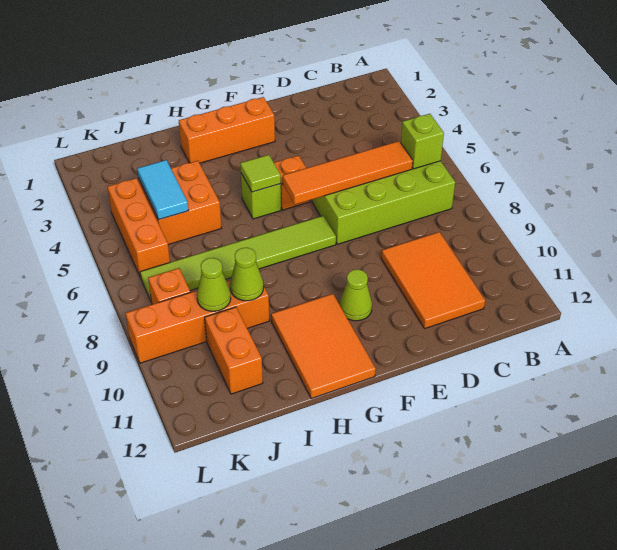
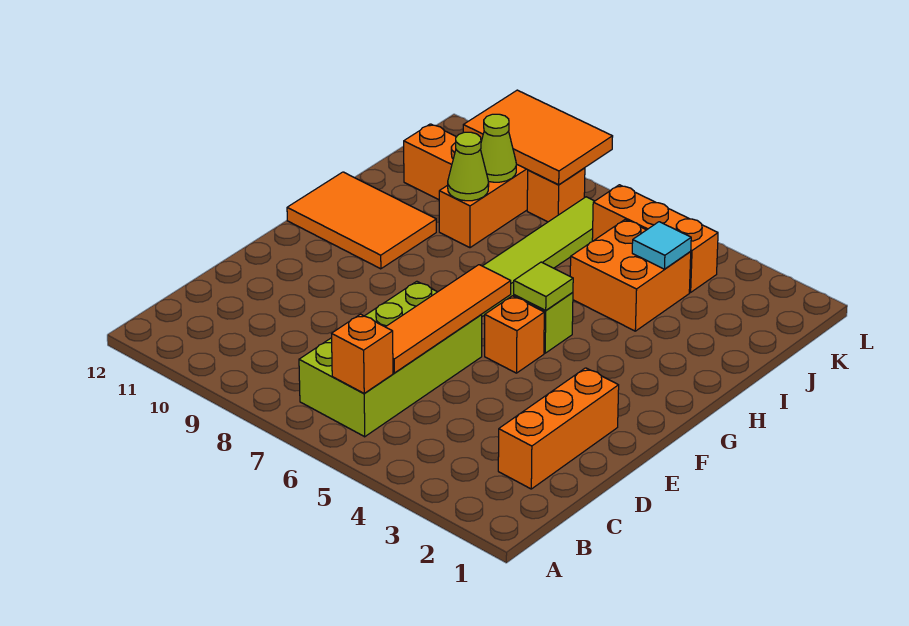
lime 1x1 brick [401,114,444,169] -> orange 1x1 brick [332,314,393,393]
orange 2x3 tile [381,232,485,328] -> orange 2x3 tile moved to [463,90,613,185]
orange 1x3 brick [179,97,275,163] -> orange 1x3 brick moved to [498,368,619,489]
lime 1x1 cone [340,269,372,321] -> none
cyan 1x2 tile [137,160,188,220] -> cyan 1x1 tile [632,222,691,269]

